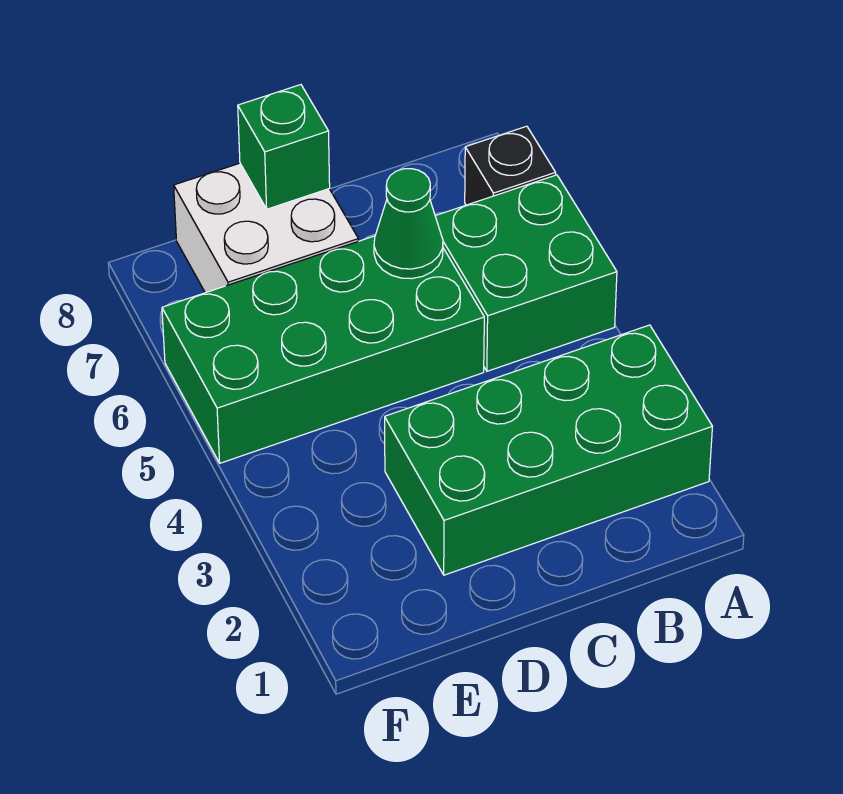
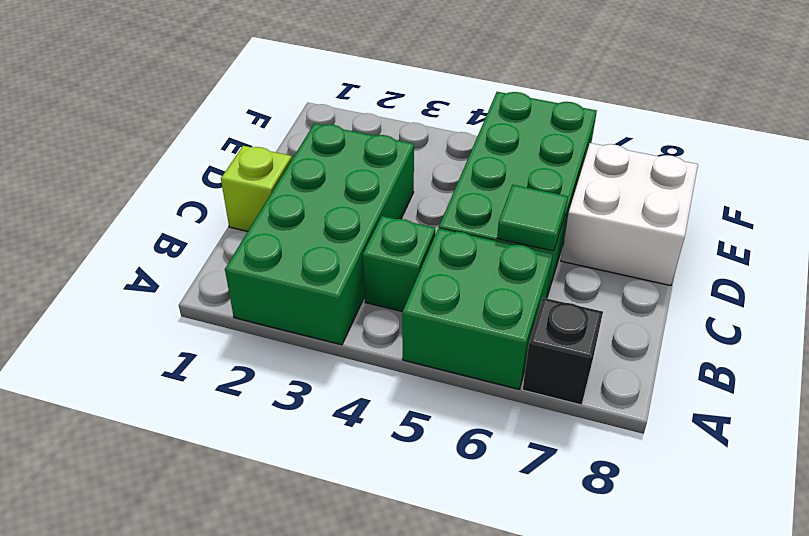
none -> lime 1x1 brick [221,146,292,231]
green 1x1 cone [374,169,443,279] -> green 1x1 tile [497,185,568,251]
green 1x1 brick [238,85,330,209] -> green 1x1 brick moved to [363,216,435,312]

